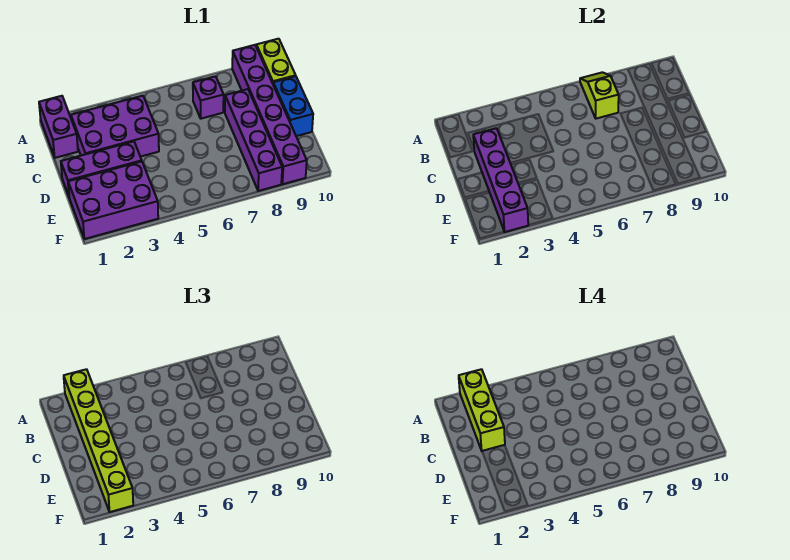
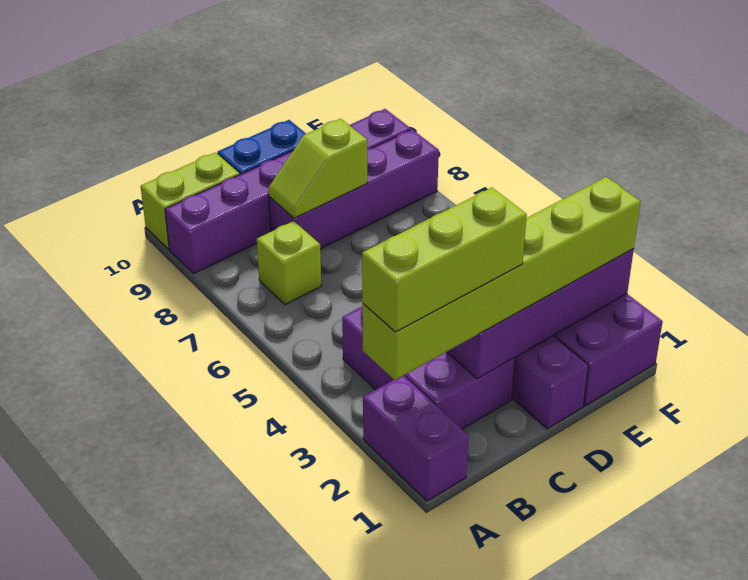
purple 1x2 brick [39,96,78,158] -> purple 1x2 brick turned to [363,376,469,501]
lime 1x2 slope [580,72,619,119] -> lime 1x2 slope moved to [268,119,367,218]
purple 1x1 brick [193,76,224,119] -> lime 1x1 brick [257,221,321,305]

